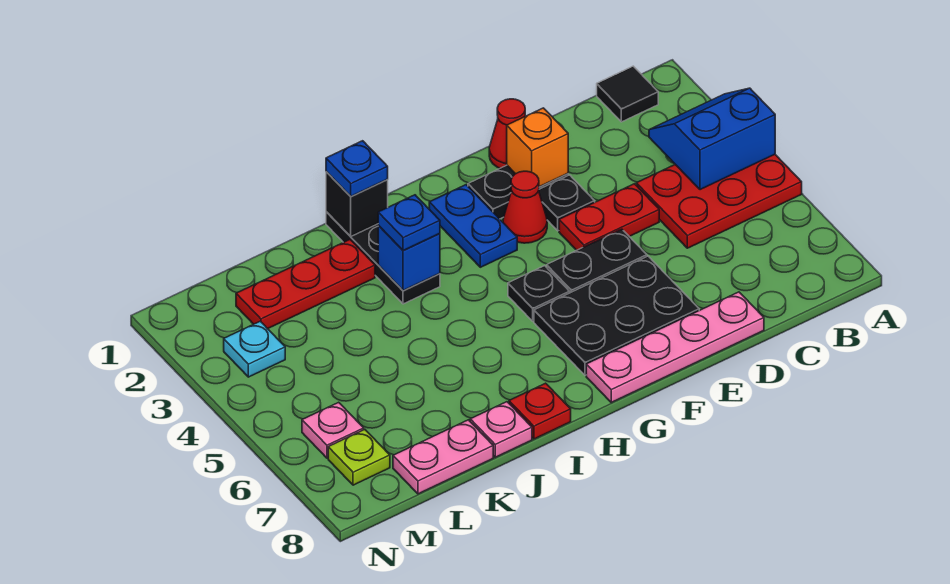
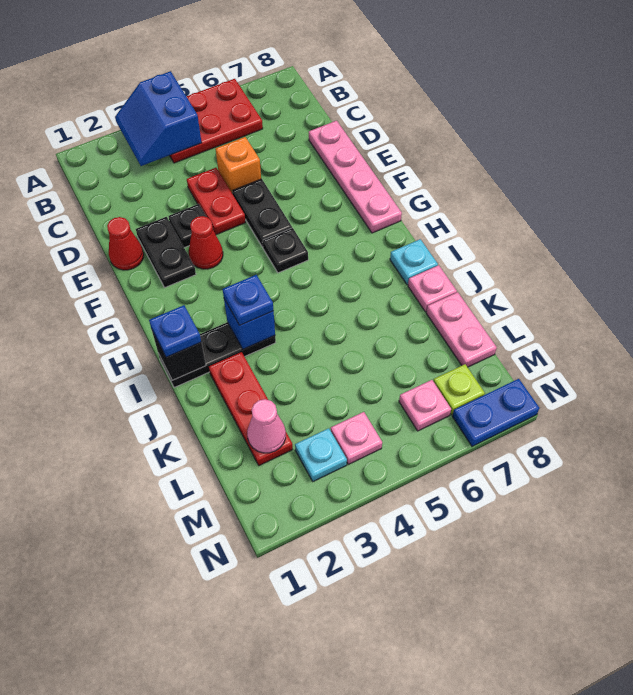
red 2x3 plate [636,155,802,248] -> red 2x3 plate turned to [169,79,263,163]
black 1x1 tile [597,66,658,122] -> none
orange 1x1 brick [507,108,568,187] -> orange 1x1 brick moved to [215,137,261,194]
black 2x3 plate [534,256,699,375] -> none
blue 1x2 plate [429,185,517,267] -> blue 1x2 plate moved to [452,379,539,446]
red 1x1 plate [509,383,571,439] -> cyan 1x1 plate [390,239,438,285]
none -> pink 1x1 cone [247,399,286,453]
none -> pink 1x1 plate [331,412,382,464]

